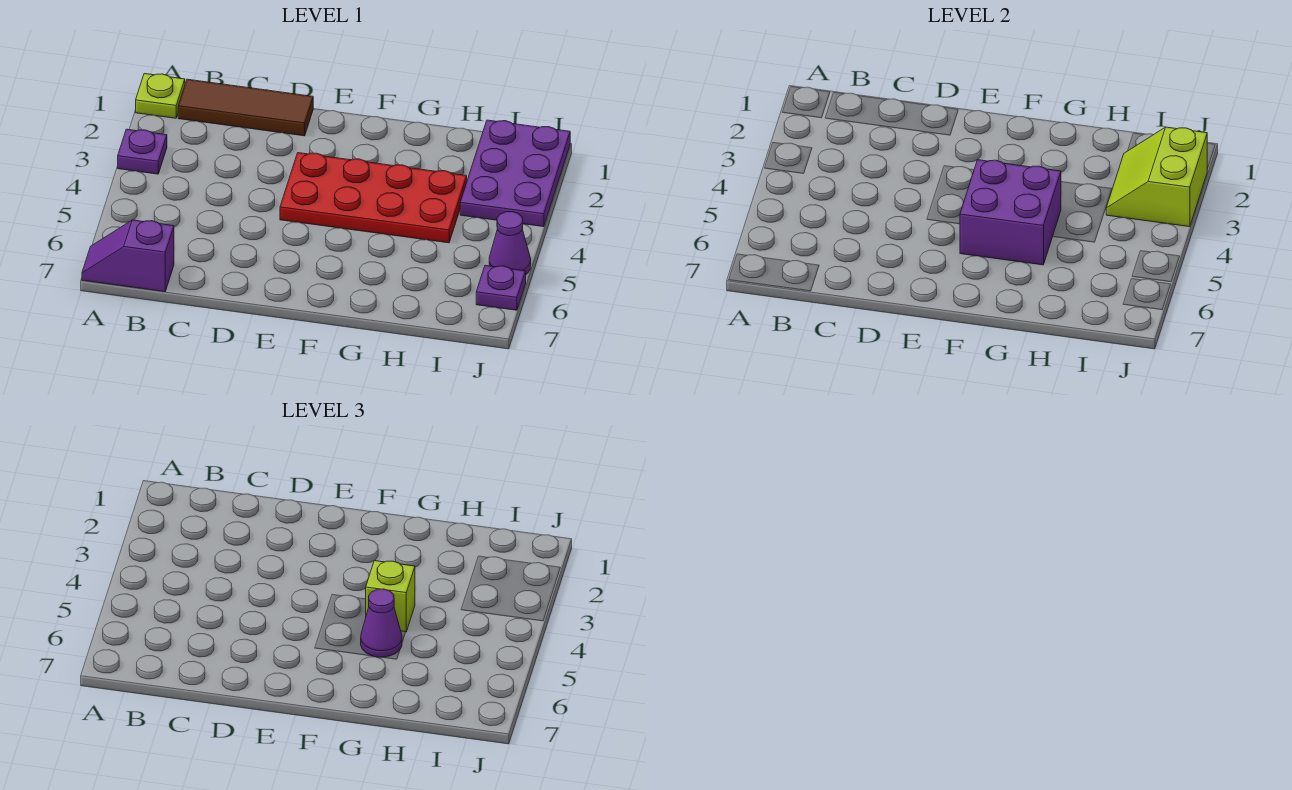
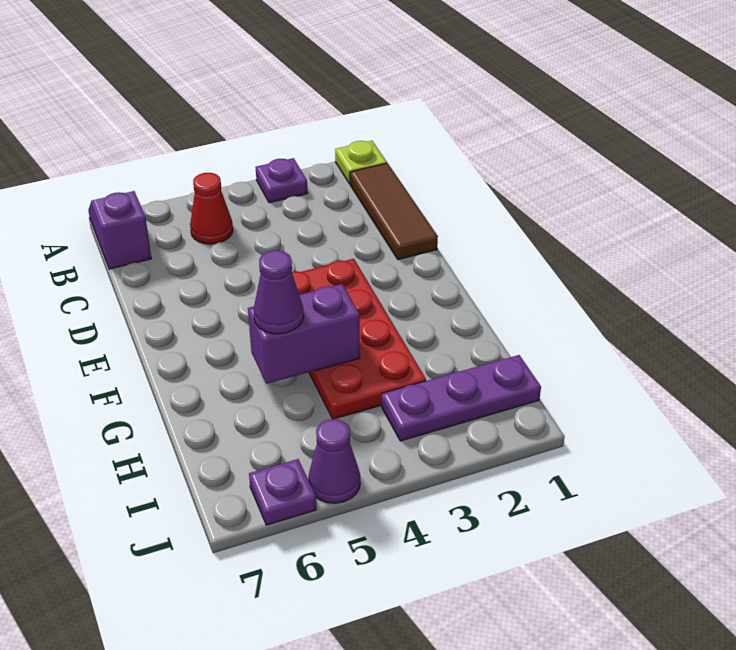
none -> red 1x1 cone [190,173,233,244]
purple 2x2 brick [960,160,1061,265] -> purple 1x2 brick [248,284,360,384]
lime 1x1 brick [366,561,415,632] -> none
purple 2x3 plate [460,120,570,227] -> purple 1x3 plate [382,355,541,441]
lime 2x2 slope [1106,127,1207,227] -> none

